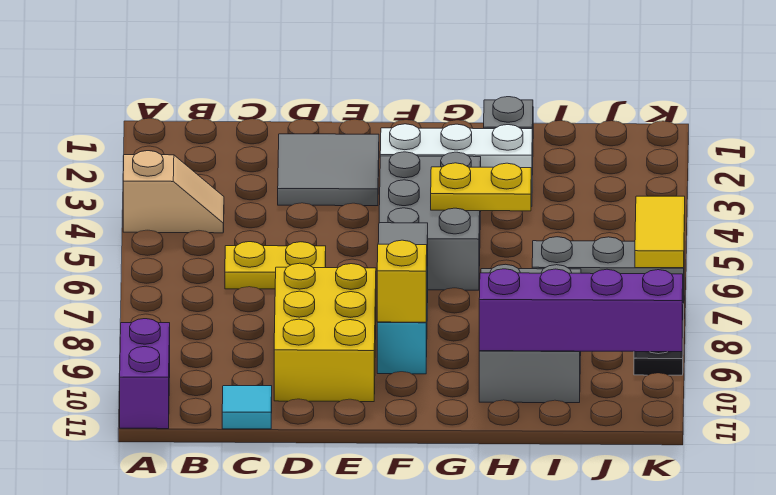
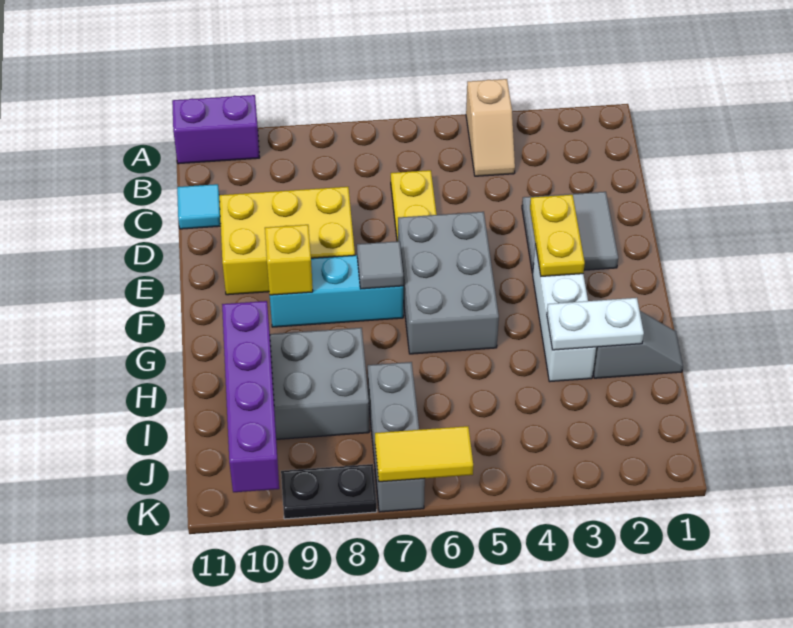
grey 2x3 brick [379,152,481,290] -> grey 2x3 brick turned to [398,212,499,354]
yellow 1x2 plate [431,163,531,211] -> yellow 1x2 plate moved to [530,195,585,276]
none -> white 1x2 plate [547,298,644,350]

